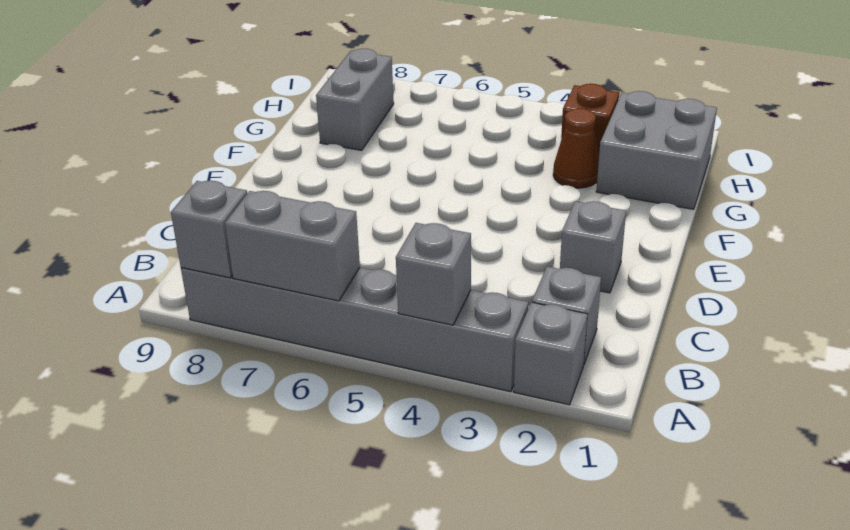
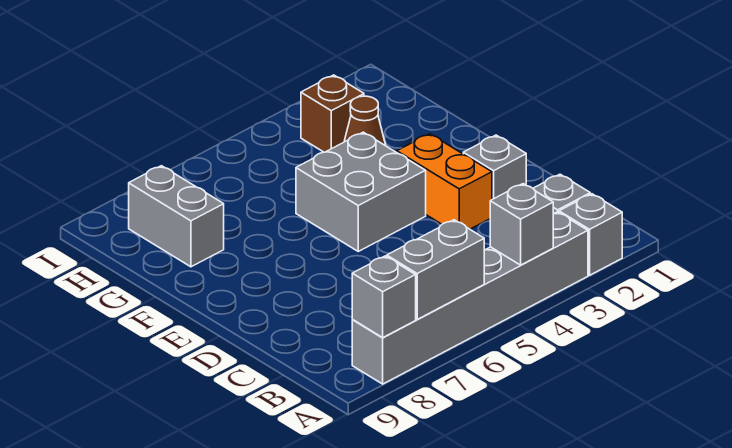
none -> orange 1x2 brick [397,134,492,229]
grey 2x2 brick [596,91,717,209] -> grey 2x2 brick moved to [296,132,426,251]

